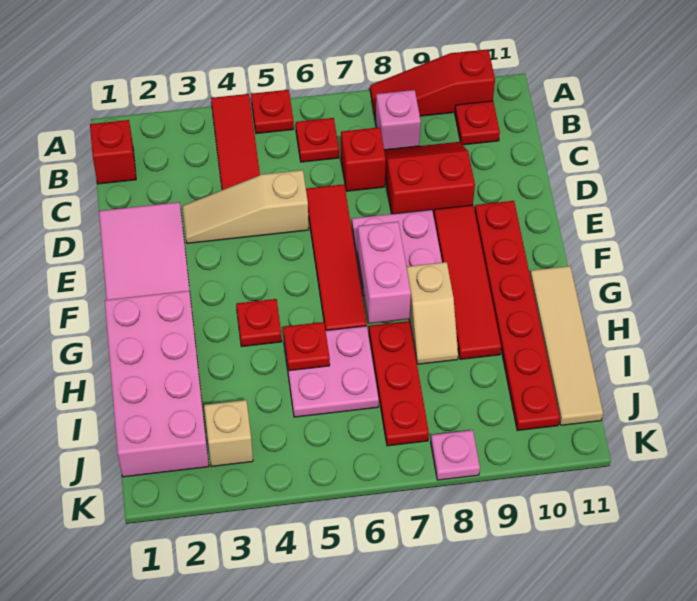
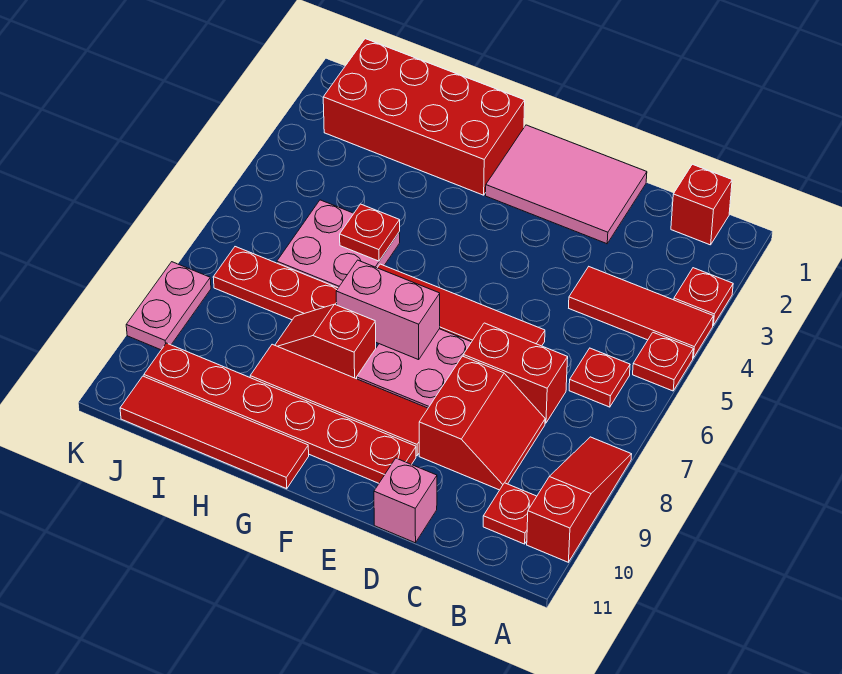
pink 1x1 brick [375,90,421,150] -> pink 1x1 brick moved to [374,458,437,543]
red 1x1 brick [341,127,386,191] -> red 1x2 brick [463,323,568,423]
tan 1x3 slope [182,170,309,243] -> none
pink 2x4 brick [105,291,209,477] -> red 2x4 brick [323,39,525,195]
red 1x1 plate [236,299,282,347] -> red 1x1 plate moved to [674,268,733,325]
tan 1x2 slope [407,262,458,364] -> red 1x2 slope [275,304,376,379]
tan 1x4 tile [530,266,603,425] -> red 1x4 tile [120,376,309,489]
tan 1x1 brick [204,400,253,467] -> none
pink 1x1 plate [431,430,480,480] -> pink 1x2 plate [126,262,211,350]

